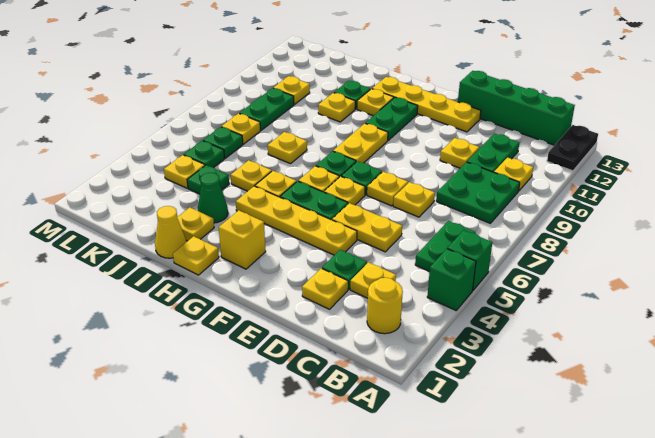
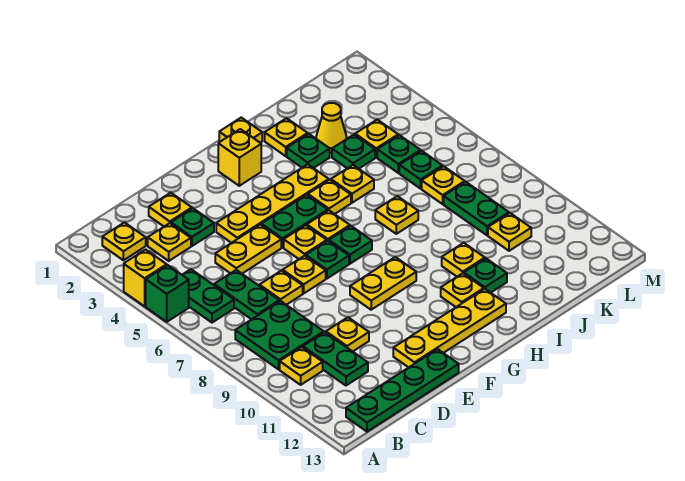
green 1x1 brick [427,249,476,310] -> yellow 1x1 brick [124,250,167,306]
black 1x2 plate [547,125,598,171] -> none
yellow 1x1 round brick [367,278,403,334] -> yellow 1x1 plate [102,223,146,260]
green 1x4 brick [458,71,575,145] -> green 1x4 plate [346,349,459,432]
yellow 1x2 plate [333,123,388,163] -> yellow 1x2 plate turned to [350,257,416,310]
green 1x2 plate [365,97,418,140] -> green 1x2 plate moved to [214,270,279,319]
yellow 1x1 cone [155,206,186,258] -> yellow 1x1 cone moved to [316,103,347,153]
green 1x1 cone [198,173,228,223] -> green 1x1 plate [287,134,330,168]

